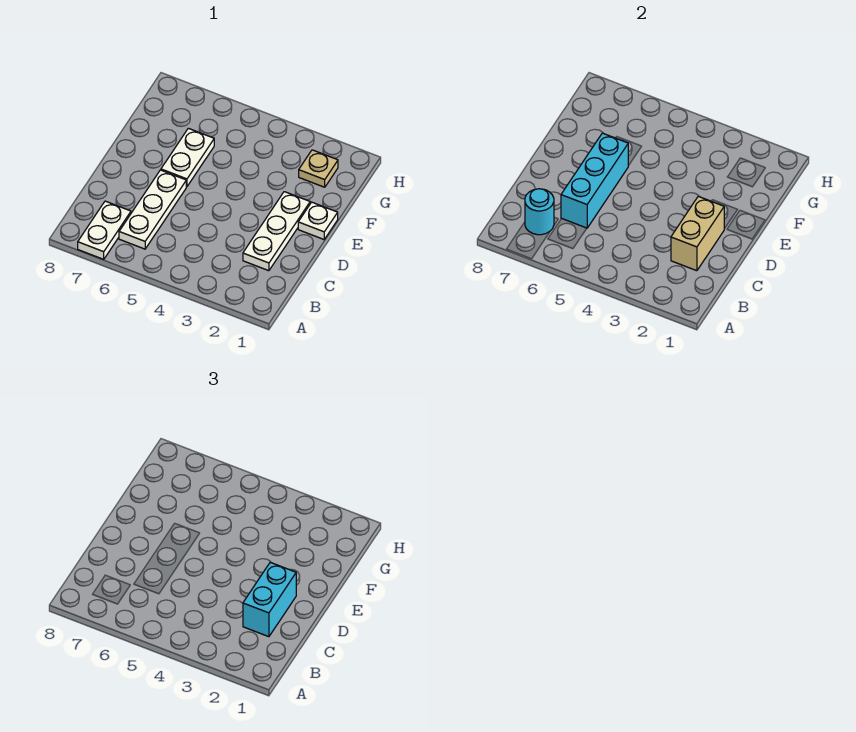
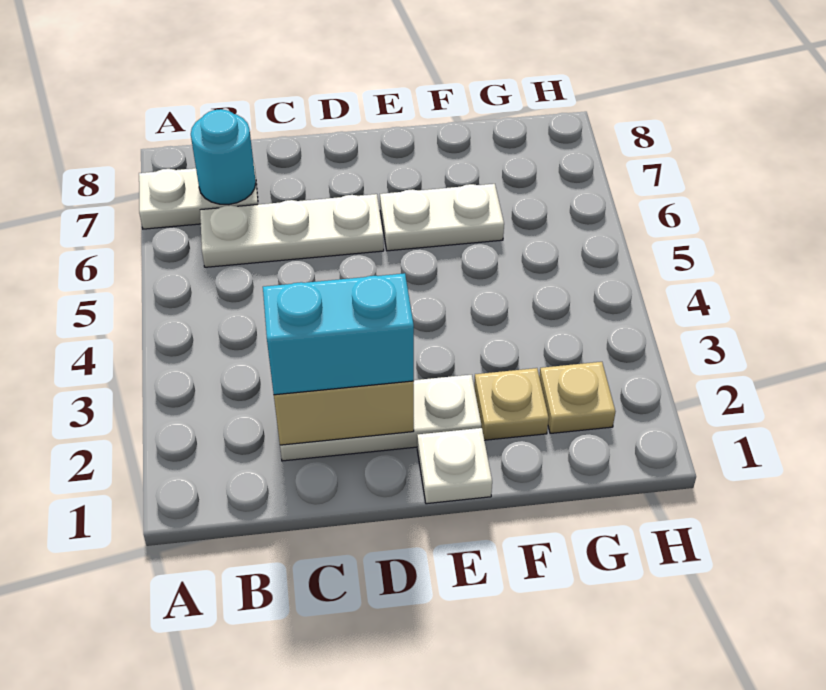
cyan 1x3 brick [561,133,628,228] -> none
none -> tan 1x1 plate [474,368,549,440]

